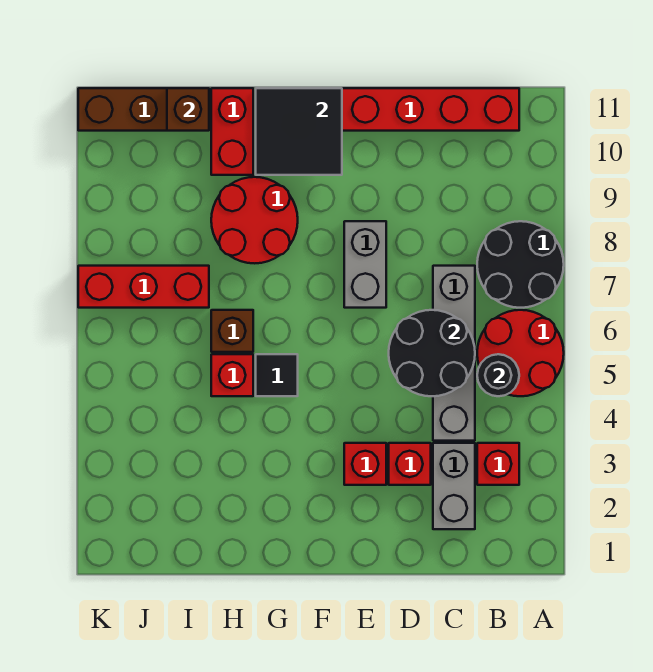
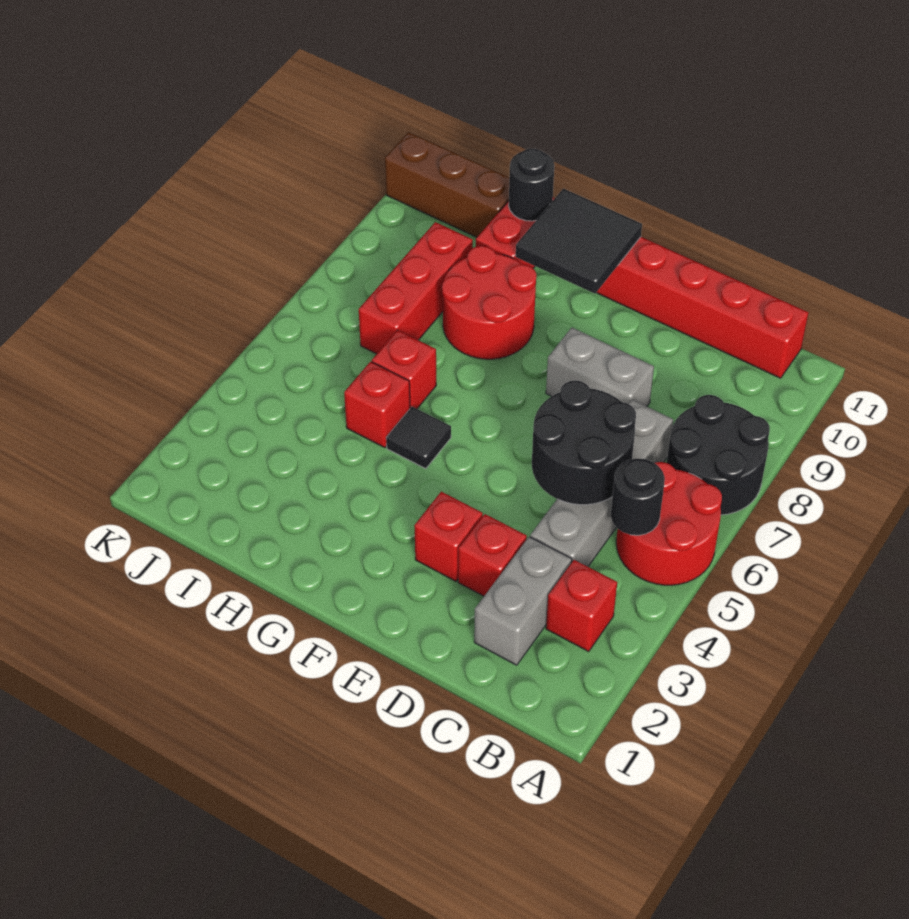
grey 1x2 brick [344,221,386,308] -> grey 1x2 brick turned to [546,328,654,406]
brown 1x1 brick [211,310,253,352] -> red 1x1 brick [372,330,436,409]
none -> black 1x1 round brick [509,149,554,221]
red 1x3 brick [78,266,209,308] -> red 1x3 brick turned to [359,222,473,354]
brown 1x1 brick [167,88,209,131] -> none

